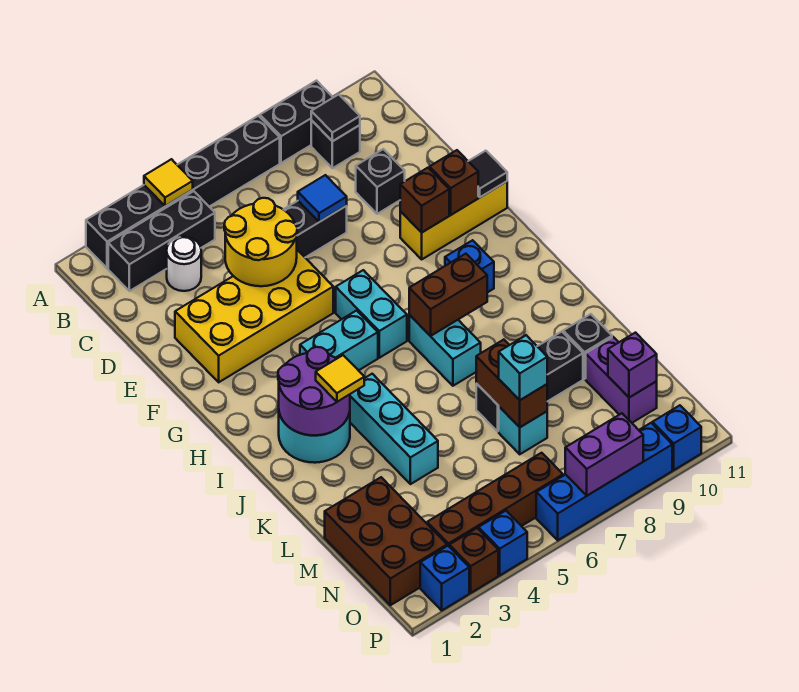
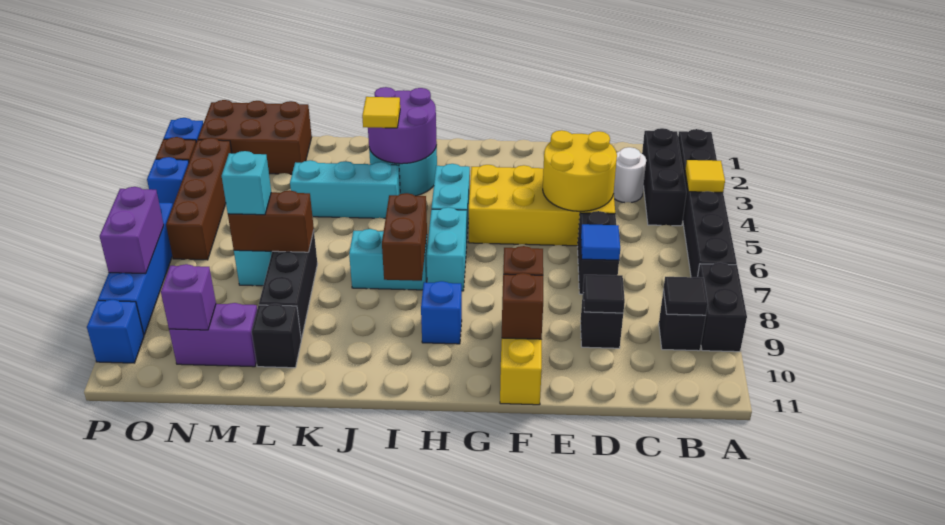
yellow 2x4 brick [175,250,333,382] -> yellow 2x4 brick turned to [469,165,615,246]
black 1x1 tile [468,151,507,197] -> black 1x1 tile moved to [583,275,625,313]
cyan 1x2 brick [336,270,407,358] -> cyan 1x2 brick turned to [426,207,467,291]

